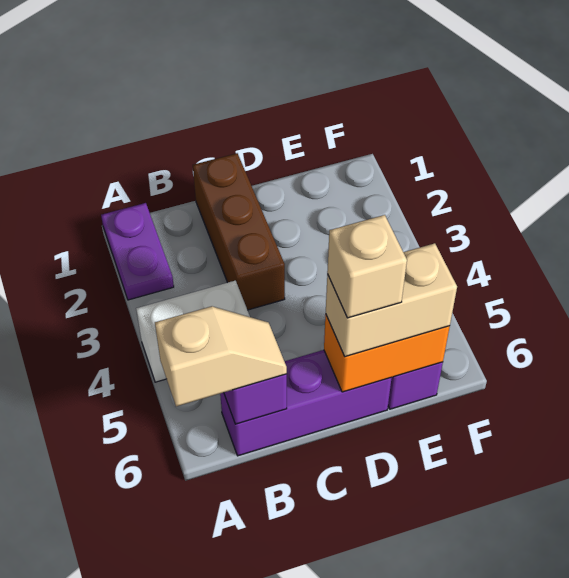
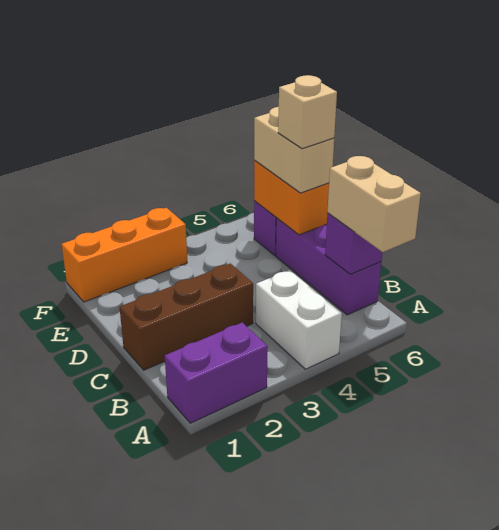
purple 1x2 plate [101,203,174,300] -> purple 1x2 brick [165,322,268,423]
tan 1x2 slope [155,306,287,406] -> tan 1x2 brick [327,156,421,252]
none -> orange 1x3 brick [62,208,187,302]

